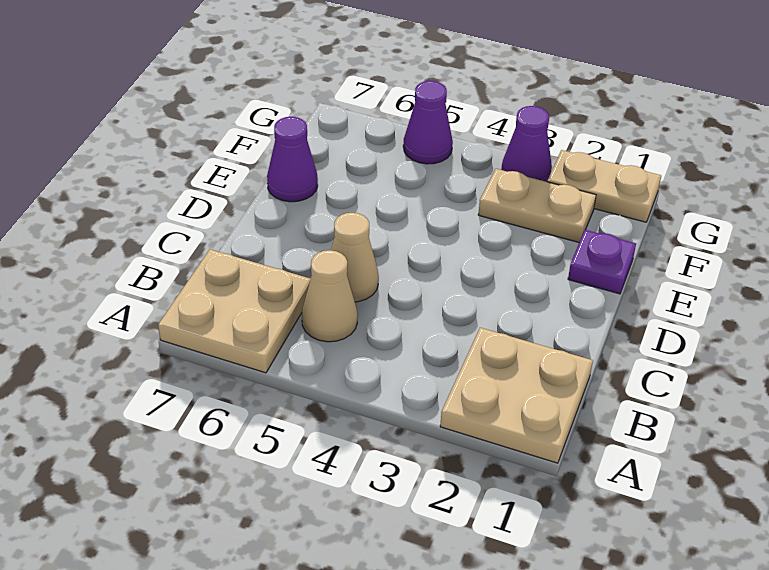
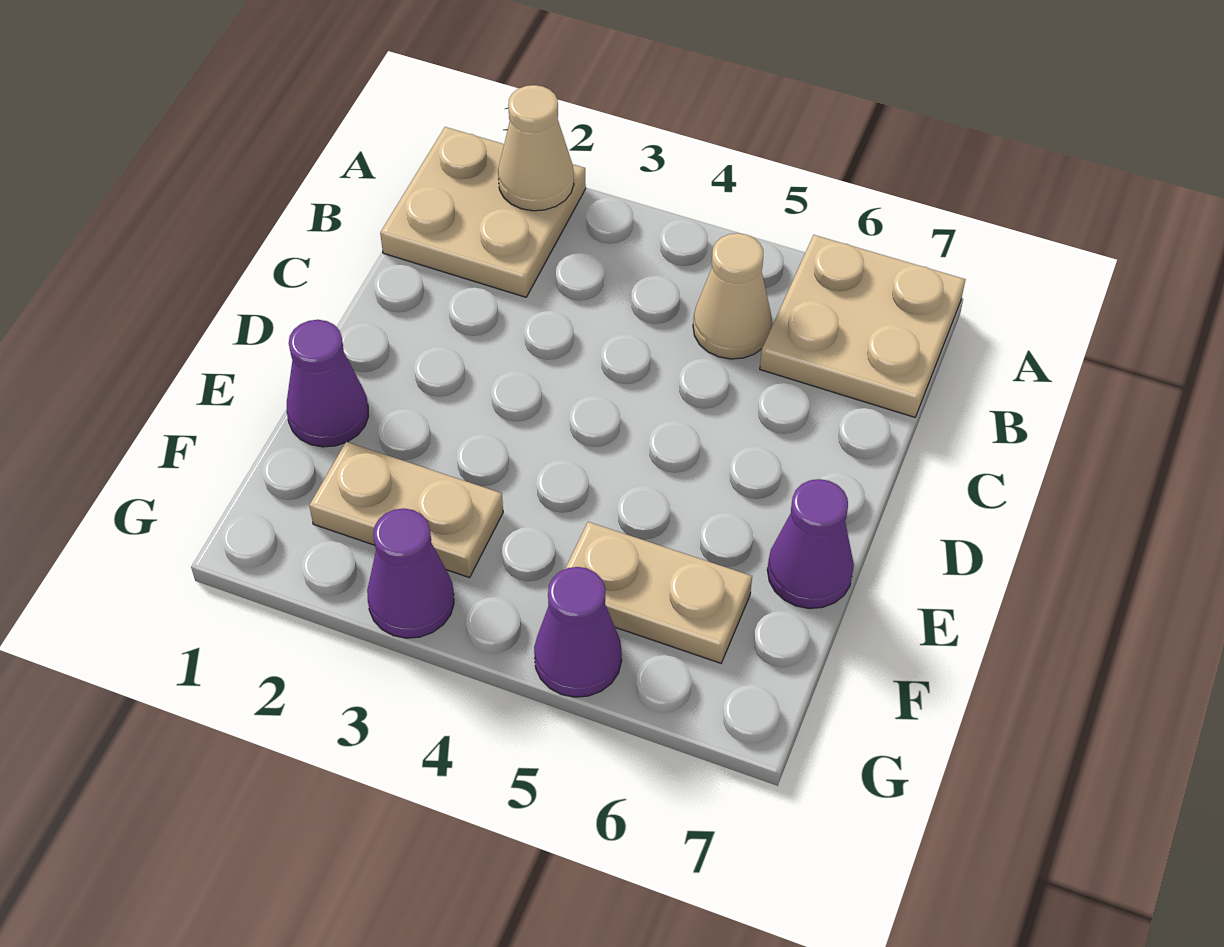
tan 1x1 cone [331,213,379,302] -> tan 1x1 cone moved to [498,85,574,211]
purple 1x1 plate [568,230,636,294] -> purple 1x1 cone [287,320,369,447]
tan 1x2 plate [547,150,661,222] -> tan 1x2 plate moved to [565,522,752,663]

